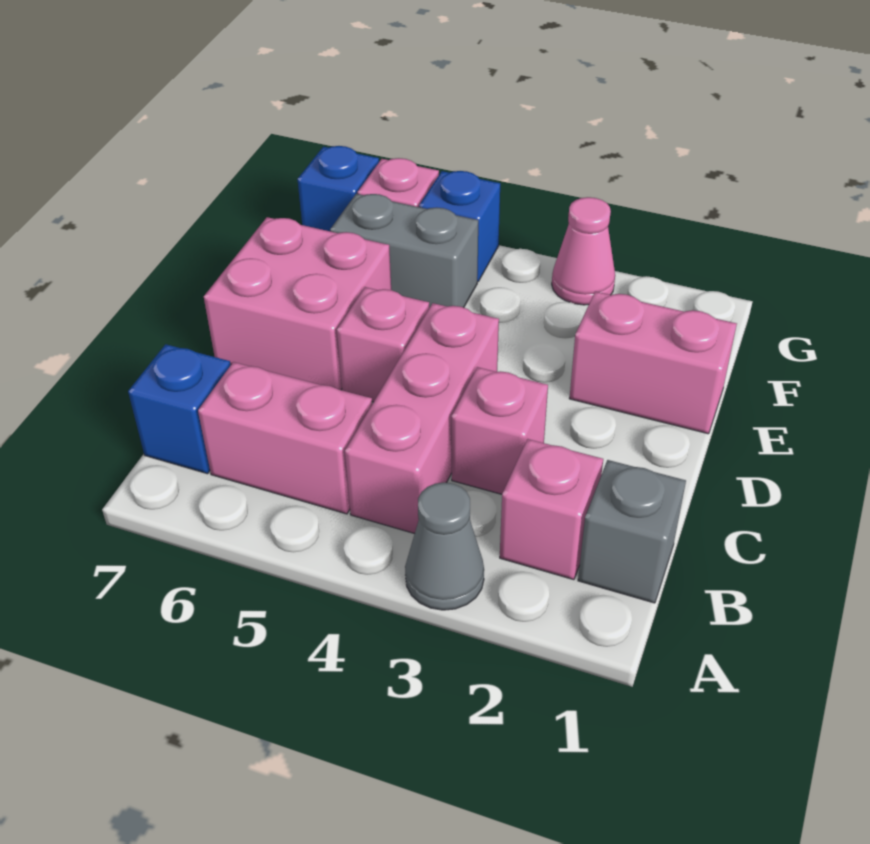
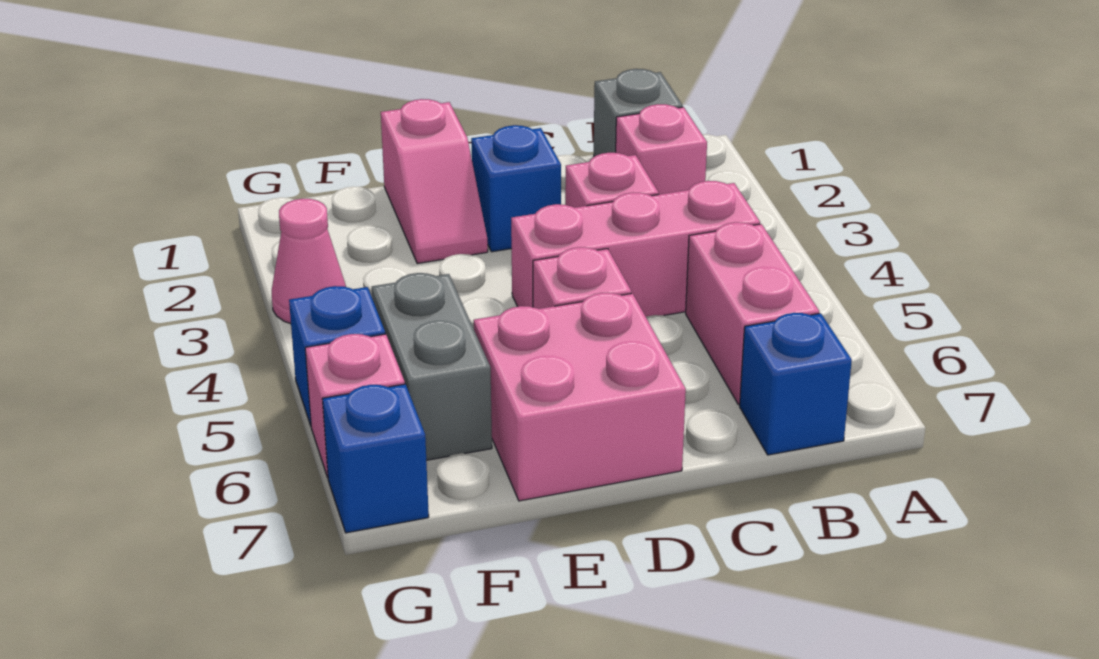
grey 1x1 cone [405,482,484,610] -> none
none -> blue 1x1 brick [471,125,561,252]
pink 1x2 brick [569,291,737,434] -> pink 1x2 slope [381,99,488,264]

